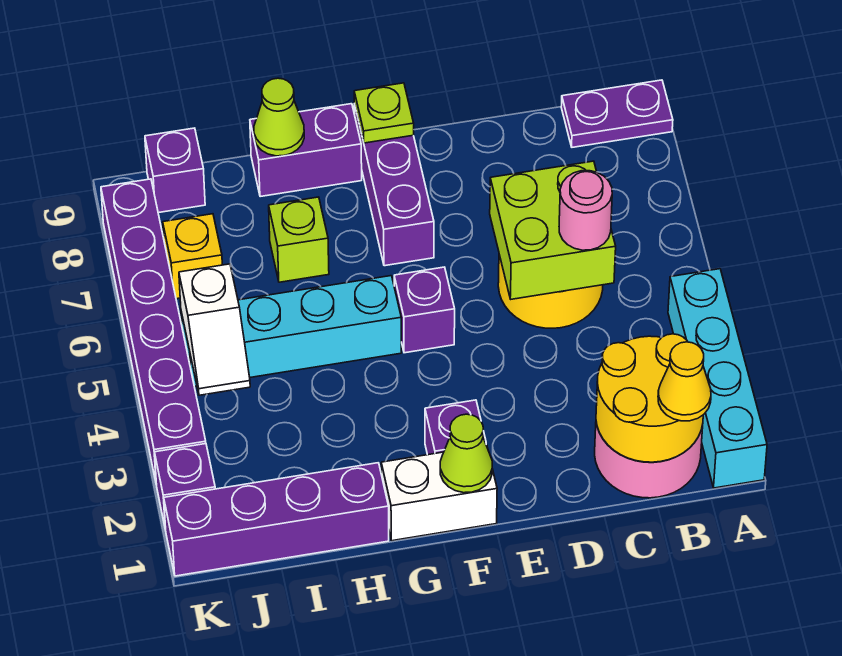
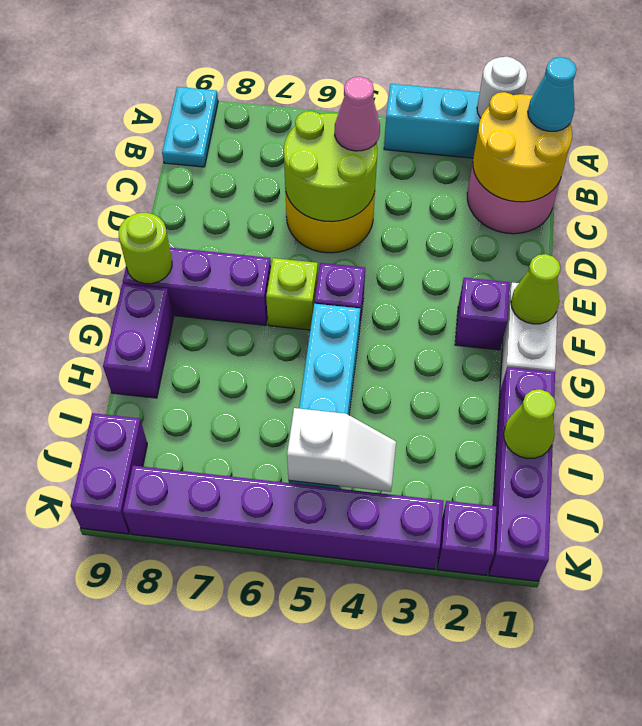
none -> white 1x1 round brick [477,57,527,118]
purple 1x2 plate [561,80,673,147] -> cyan 1x2 plate [162,87,218,167]
yellow 1x1 cone [658,342,711,421] -> cyan 1x1 cone [528,57,576,131]
lime 2x2 brick [490,161,616,299] -> lime 2x2 round brick [284,111,378,222]
pink 1x1 round brick [559,171,612,250] -> pink 1x1 cone [335,77,380,151]
lime 1x1 plate [354,83,414,143] -> lime 1x1 round brick [119,213,172,284]
lime 1x1 brick [269,197,329,282] -> lime 1x1 brick moved to [266,258,318,330]
lime 1x1 cone [254,78,304,156] -> lime 1x1 cone moved to [504,389,556,459]
yellow 1x1 brick [163,214,222,299] -> none
purple 1x1 brick [145,128,205,213] -> purple 1x2 brick [71,413,147,534]

